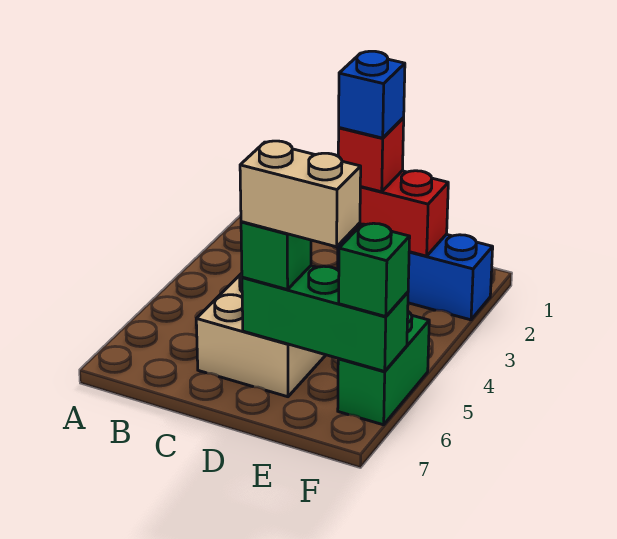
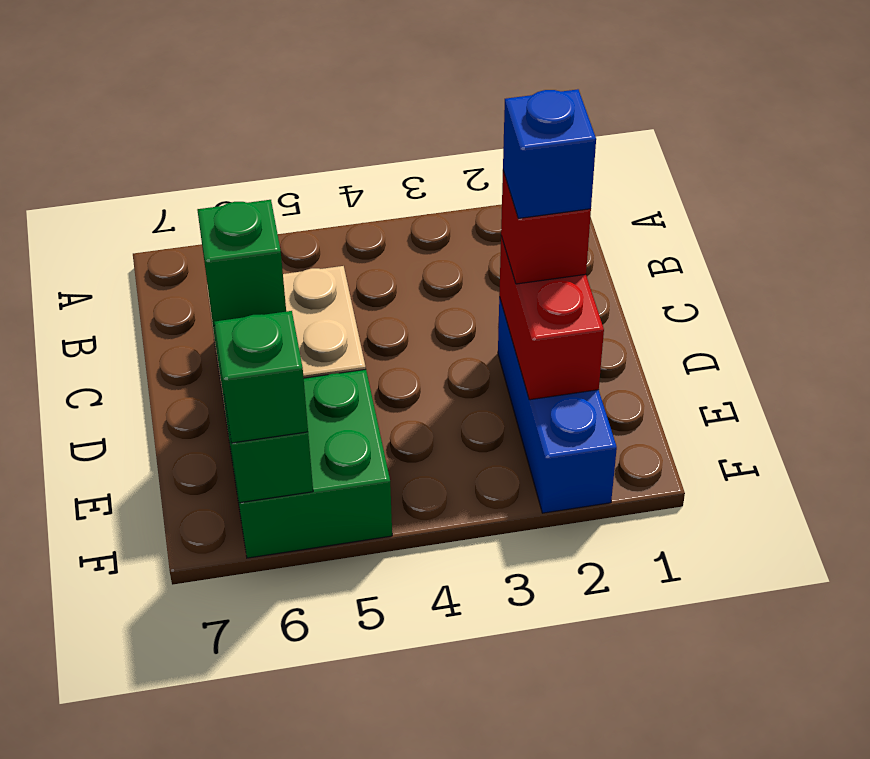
tan 1x2 brick [240,141,361,247] -> none
green 1x2 brick [338,312,429,425] -> green 2x2 brick [224,369,392,558]

